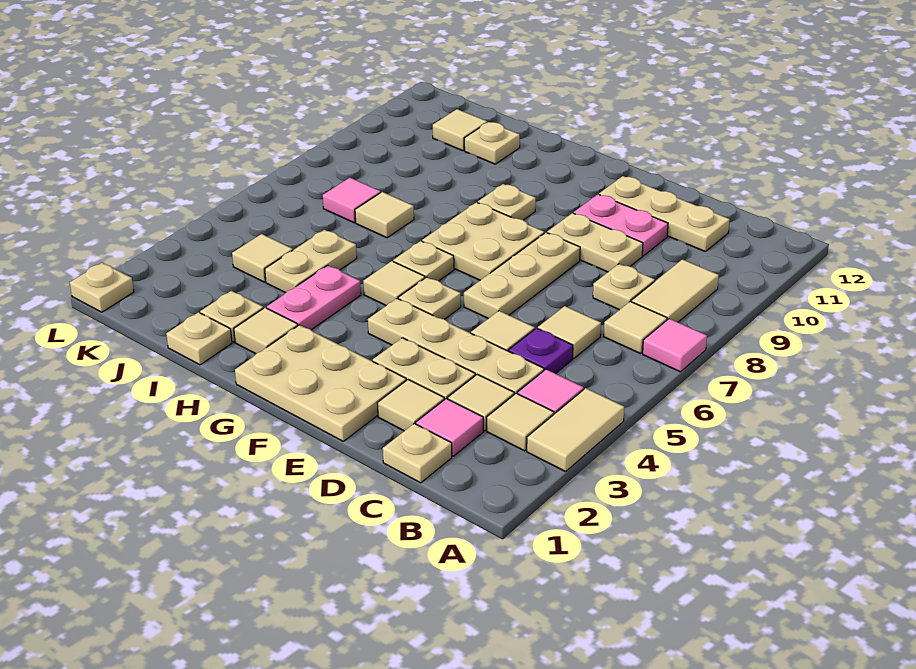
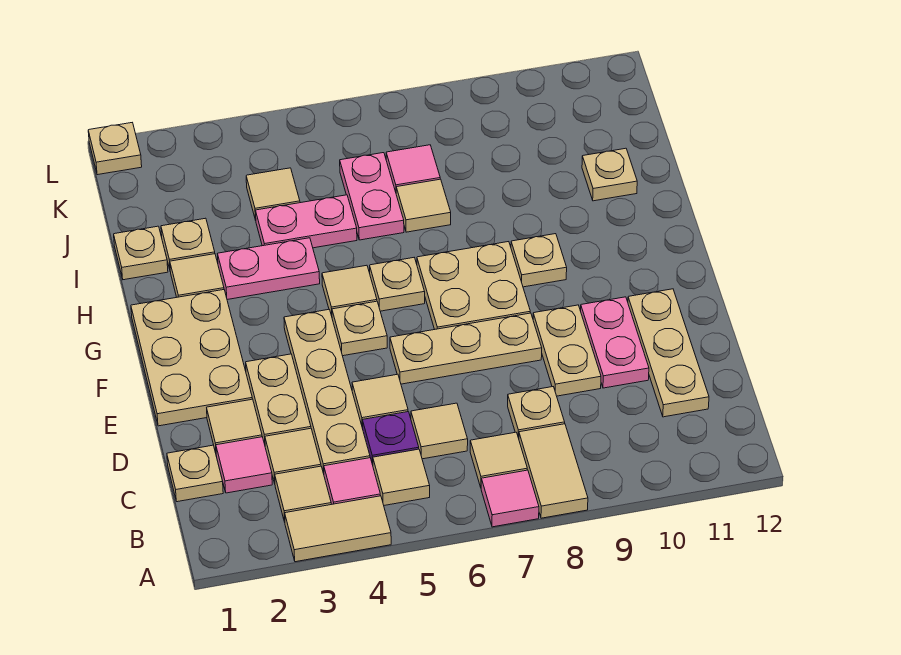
tan 1x2 tile [631,259,719,322] -> tan 1x2 tile turned to [519,424,588,518]
tan 1x2 plate [265,230,357,293] -> pink 1x2 plate [255,195,357,248]
none -> pink 1x2 plate [340,153,404,240]
tan 1x1 tile [433,109,487,151] -> tan 1x1 tile moved to [373,449,430,505]

